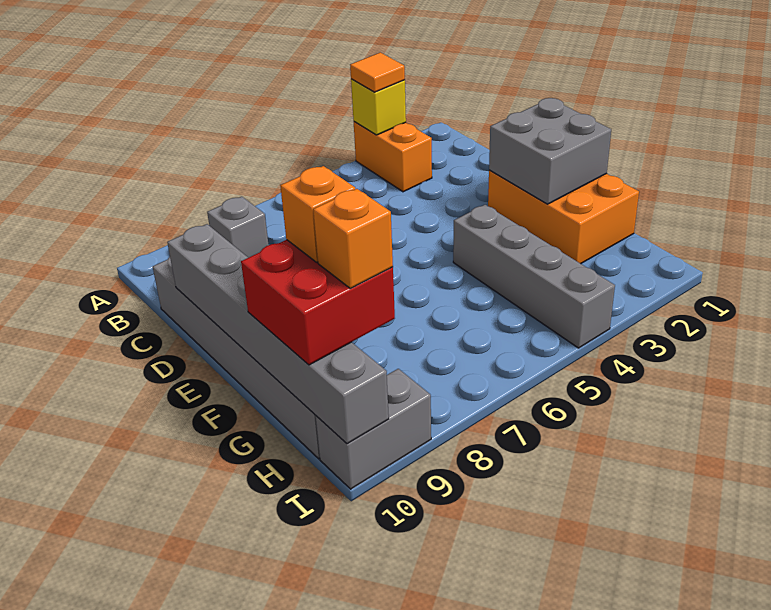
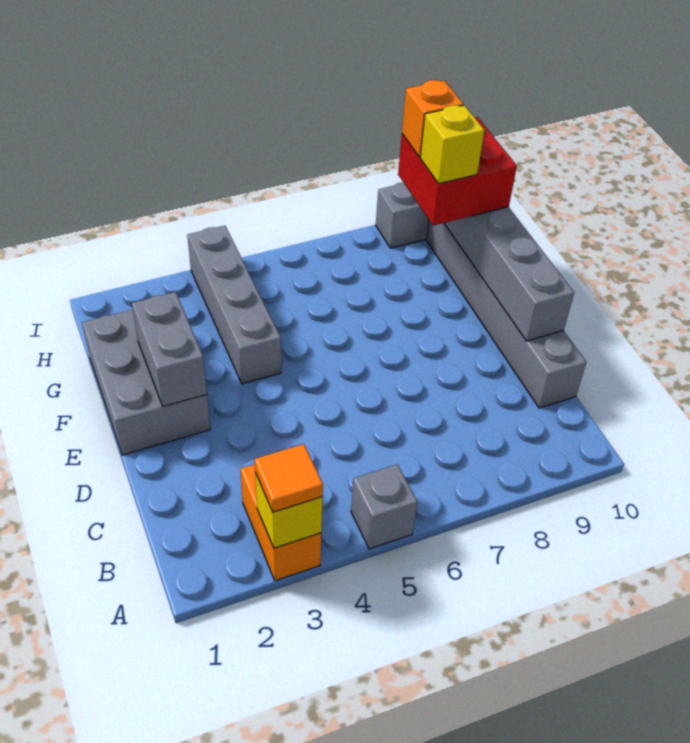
grey 1x1 brick [207,197,269,258] -> grey 1x1 brick moved to [351,465,417,549]
orange 2x3 brick [488,170,639,264] -> grey 2x3 brick [82,310,210,455]
grey 2x2 brick [489,98,611,204] -> grey 1x2 brick [132,292,207,407]
orange 1x1 brick [280,166,355,262] -> yellow 1x1 brick [420,105,484,184]

